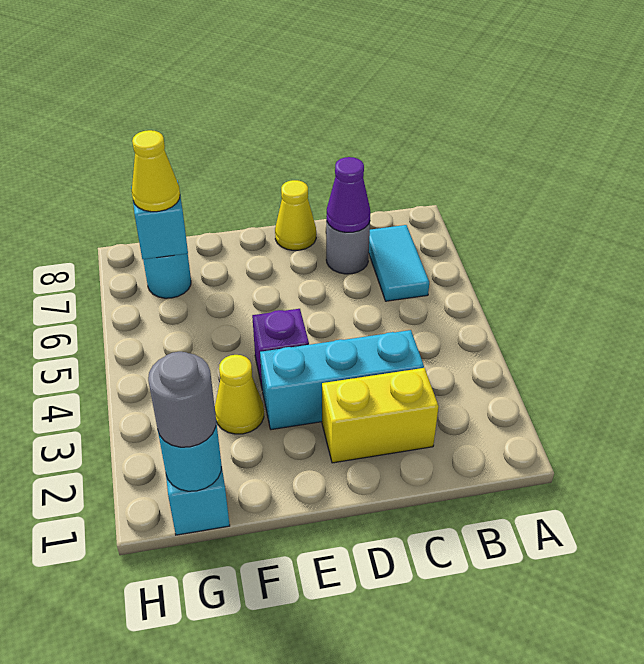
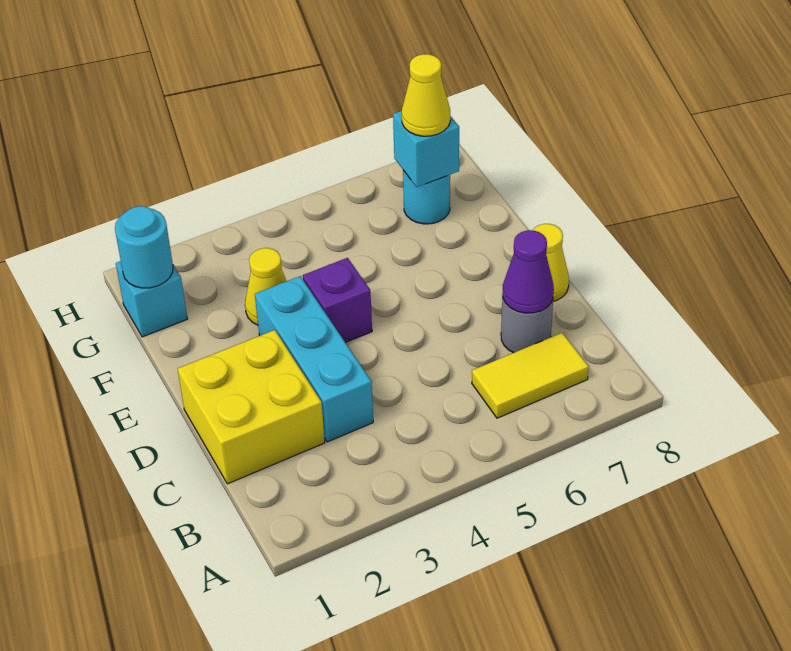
cyan 1x2 tile [369,225,429,301] -> yellow 1x2 tile [472,333,589,418]
yellow 1x2 brick [322,368,439,463] -> yellow 2x2 brick [178,330,325,484]
grey 1x1 round brick [148,352,216,447] -> none

